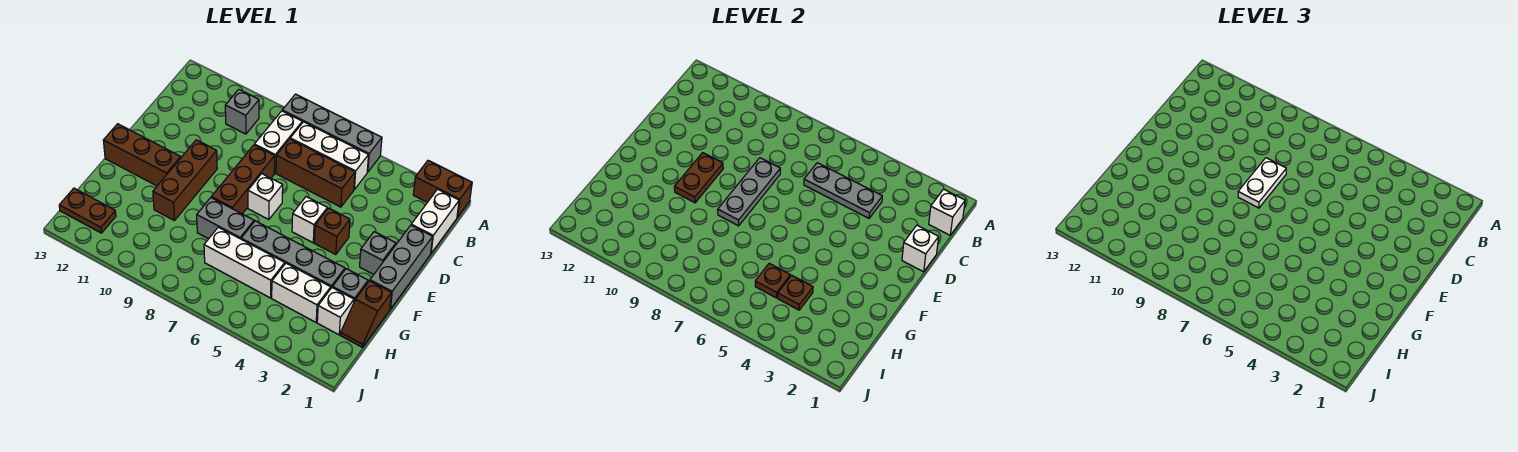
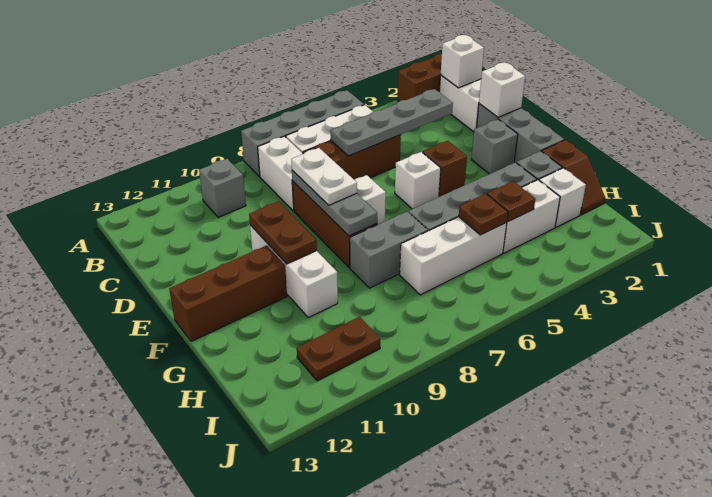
grey 1x3 plate [804,163,882,218] -> grey 1x4 plate [331,89,453,156]
brown 1x3 brick [153,140,217,221] -> white 1x3 brick [250,225,338,318]
brown 1x2 plate [59,188,116,233] -> brown 1x2 plate moved to [297,317,380,381]

